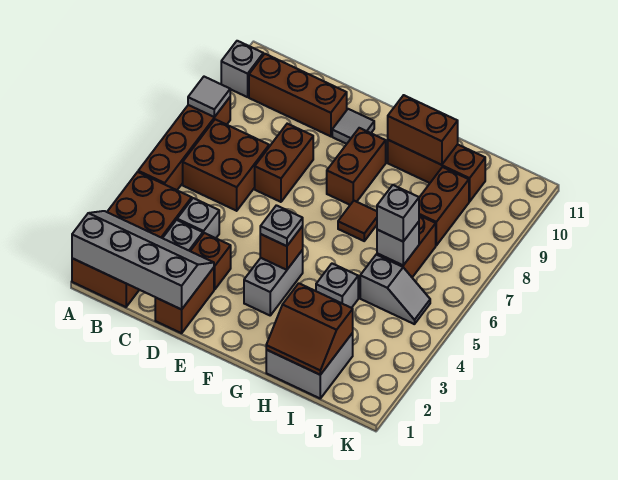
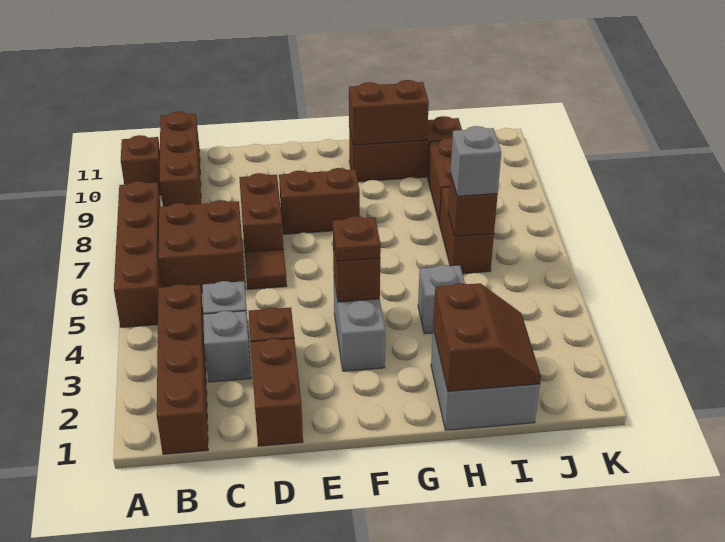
brown 2x4 brick [72,172,192,307] -> brown 1x4 brick [157,284,208,454]
grey 2x4 slope [72,211,214,310] -> none
grey 1x1 tile [188,77,230,117] -> none
grey 1x1 brick [221,41,263,97] -> brown 1x1 brick [121,135,161,195]
brown 1x3 brick [249,54,347,136] -> brown 1x3 brick turned to [160,112,201,206]
grey 1x1 tile [332,109,374,144] -> none
grey 1x1 plate [260,205,303,246] -> brown 1x1 plate [333,216,381,261]
brown 1x2 brick [327,128,386,205] -> brown 1x2 brick turned to [279,168,360,234]
brown 1x1 tile [338,201,377,241] -> brown 1x1 tile moved to [245,249,287,289]
brown 2x2 slope [266,283,353,375] -> brown 2x2 slope turned to [433,283,541,391]
grey 1x2 slope [360,255,430,324] -> none
grey 1x1 brick [377,222,419,265] -> brown 1x1 brick [448,173,498,236]

